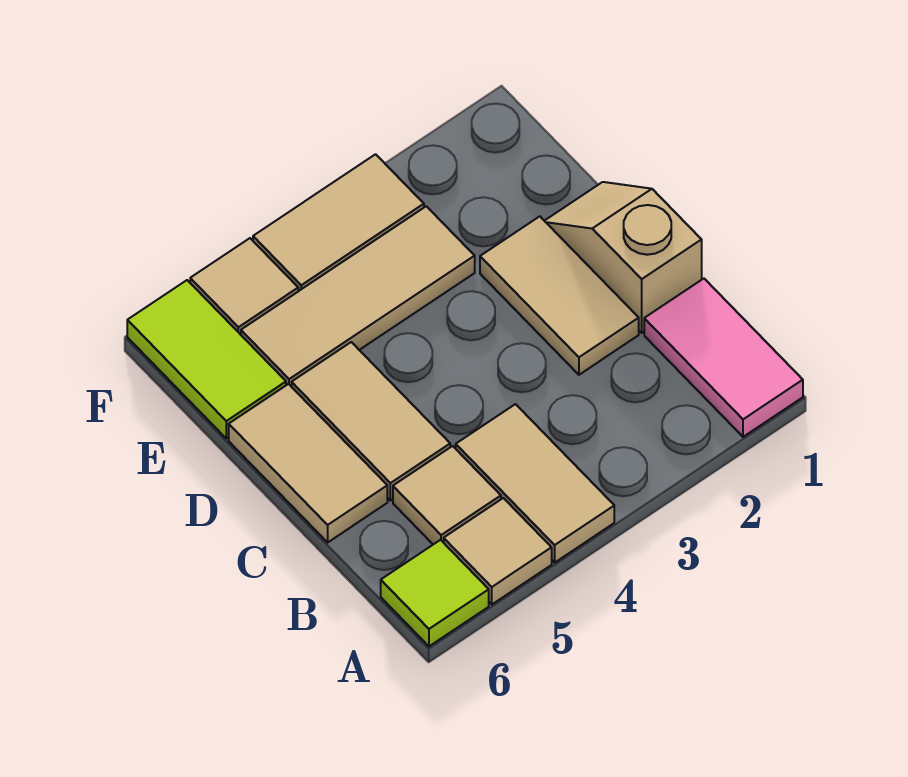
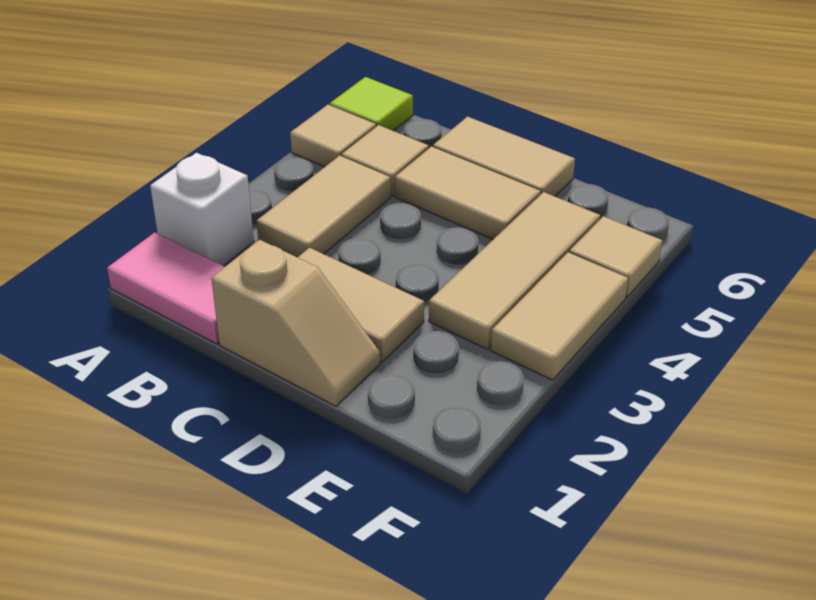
none -> white 1x1 brick [150,153,254,266]
tan 1x2 tile [456,404,614,562] -> tan 1x2 tile turned to [257,156,391,257]
lime 1x2 tile [127,280,286,438] -> none

